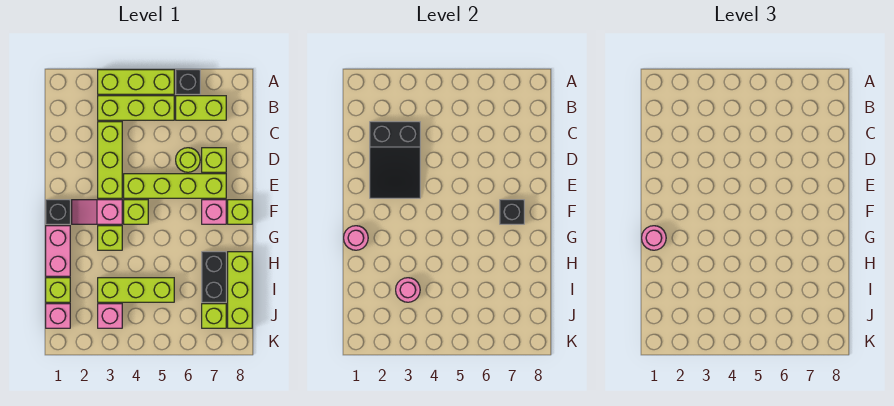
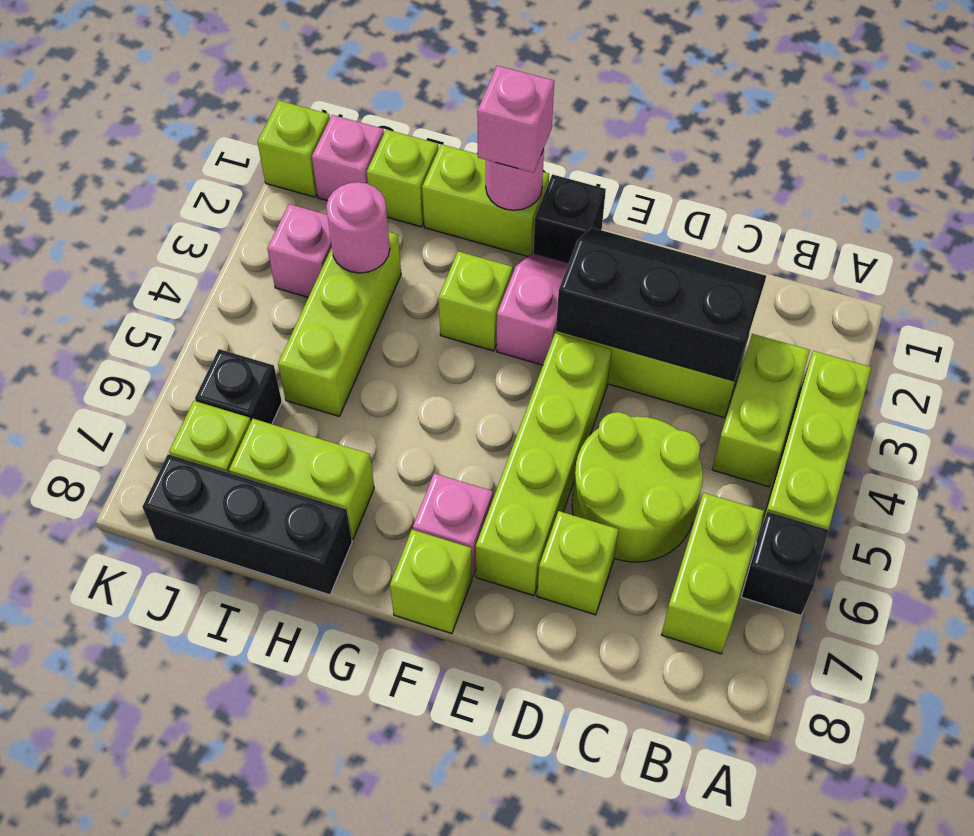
lime 1x3 brick [98,96,174,120] -> lime 1x2 brick [712,334,810,487]
black 2x3 slope [370,122,420,198] -> black 2x3 slope turned to [556,228,766,381]
lime 1x1 round brick [176,148,200,172] -> lime 2x2 round brick [572,412,703,562]
lime 1x1 brick [124,200,148,224] -> lime 1x1 brick moved to [258,100,330,197]
black 1x1 brick [500,200,524,224] -> black 1x1 brick moved to [195,349,282,424]
pink 1x2 brick [46,226,70,276] -> lime 1x2 brick [422,144,549,256]
pink 1x1 round brick [642,226,666,250] -> pink 1x1 brick [477,66,554,173]
black 1x2 brick [202,252,226,302] -> lime 1x2 brick [229,419,374,539]
lime 1x3 brick [228,252,252,328] -> black 1x3 brick [142,454,352,595]

